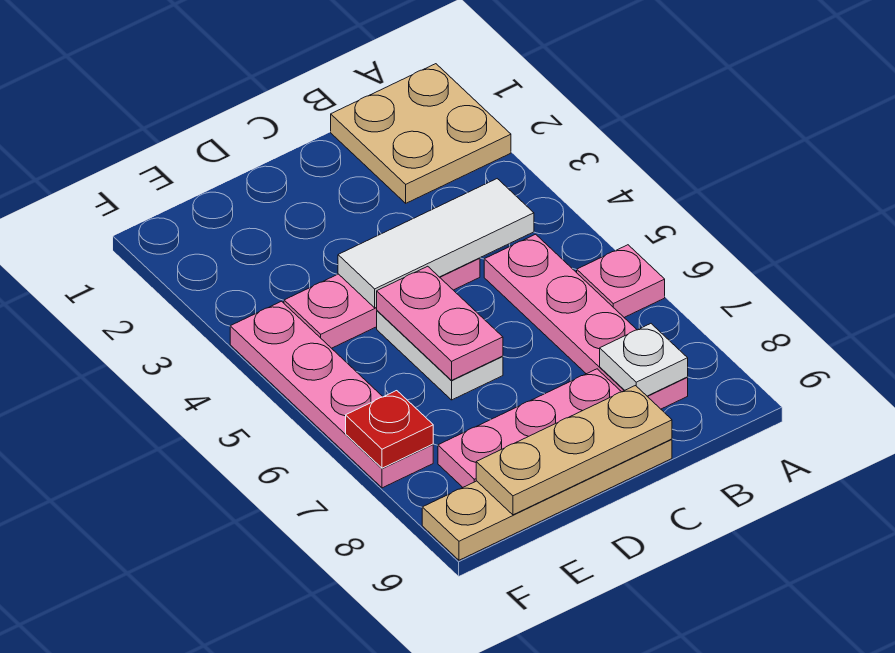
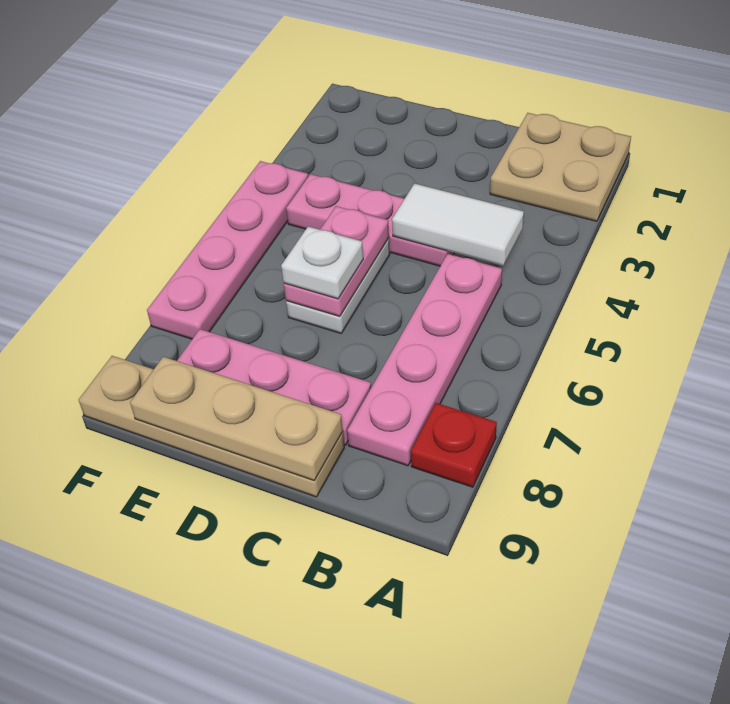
pink 1x1 plate [577,245,665,317] -> none
white 1x3 tile [338,179,534,308] -> white 1x2 tile [392,184,524,266]
white 1x1 plate [600,324,688,396] -> white 1x1 plate moved to [281,227,363,299]
red 1x1 plate [346,391,433,468] -> red 1x1 plate moved to [411,403,497,487]

